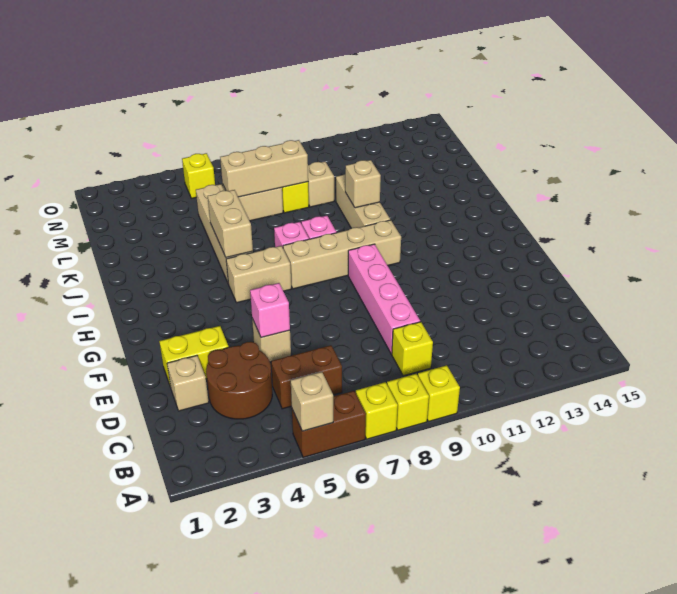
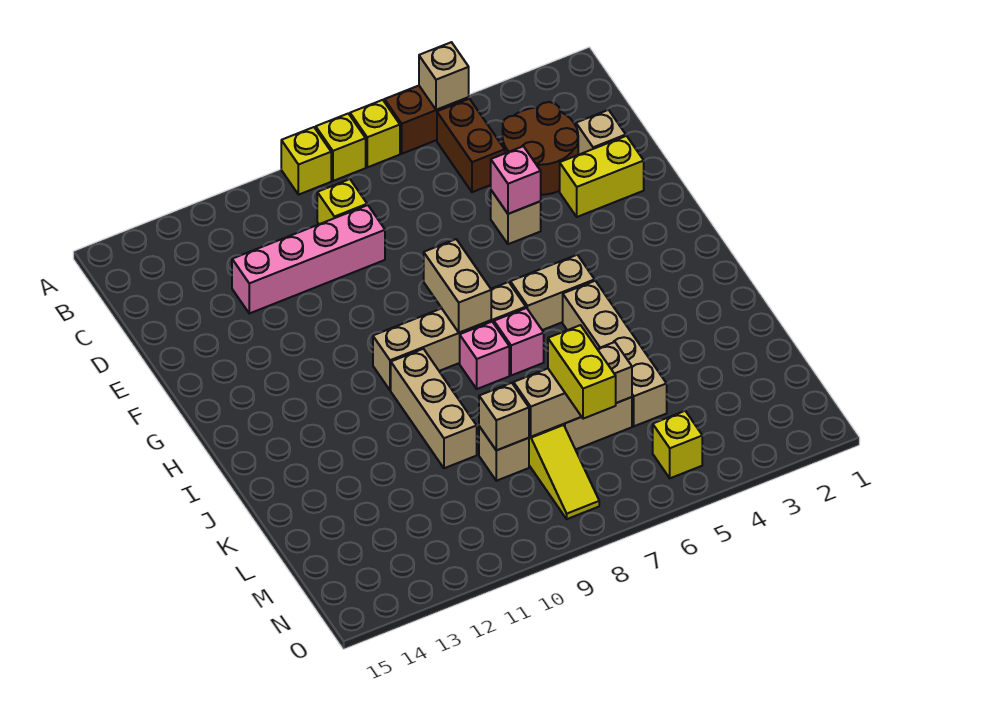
brown 1x2 brick [271,345,342,409] -> brown 1x2 brick turned to [437,99,505,192]
pink 1x4 brick [348,244,420,354] -> pink 1x4 brick turned to [232,205,385,313]
tan 1x2 brick [208,190,253,258] -> tan 1x2 brick moved to [424,239,491,333]
tan 1x1 brick [345,160,381,208] -> tan 1x1 brick moved to [479,383,529,450]
none -> yellow 1x2 brick [548,325,616,419]

